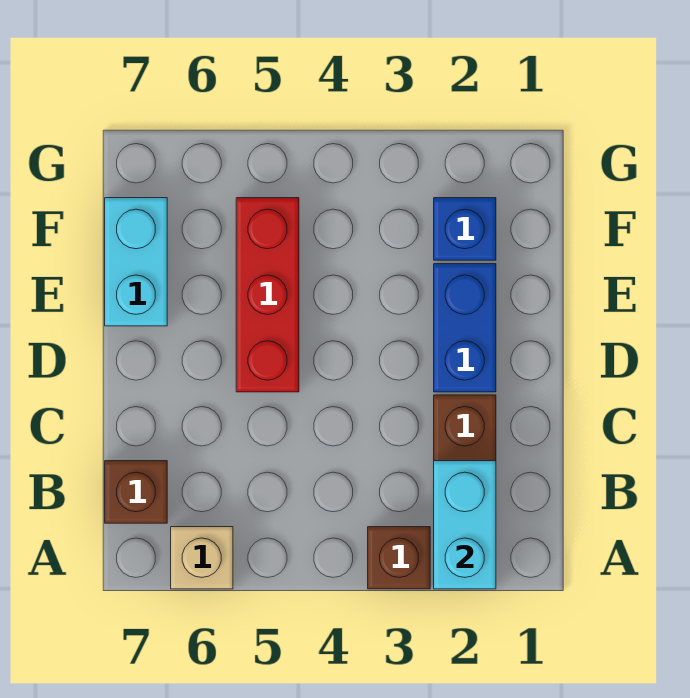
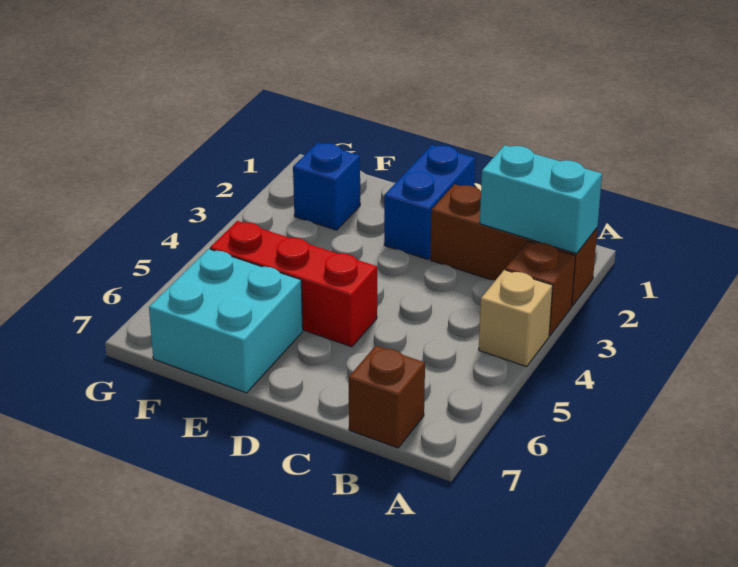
tan 1x1 brick [171,527,233,589] -> tan 1x1 brick moved to [479,270,553,367]
blue 1x2 brick [434,264,496,392] -> blue 1x2 brick turned to [384,145,475,259]
cyan 1x2 brick [105,198,167,326] -> cyan 2x2 brick [149,249,303,393]

